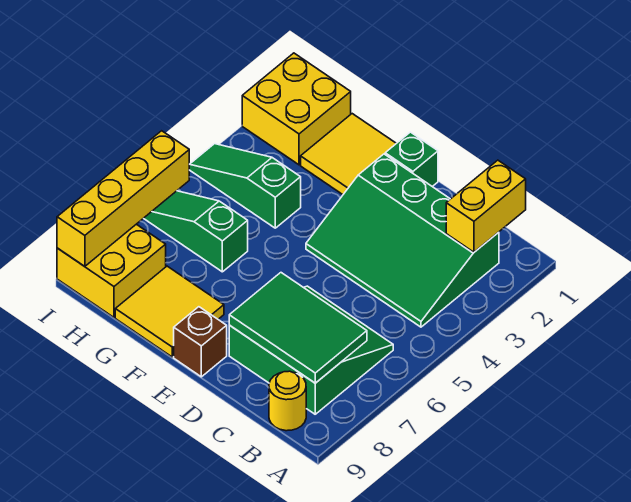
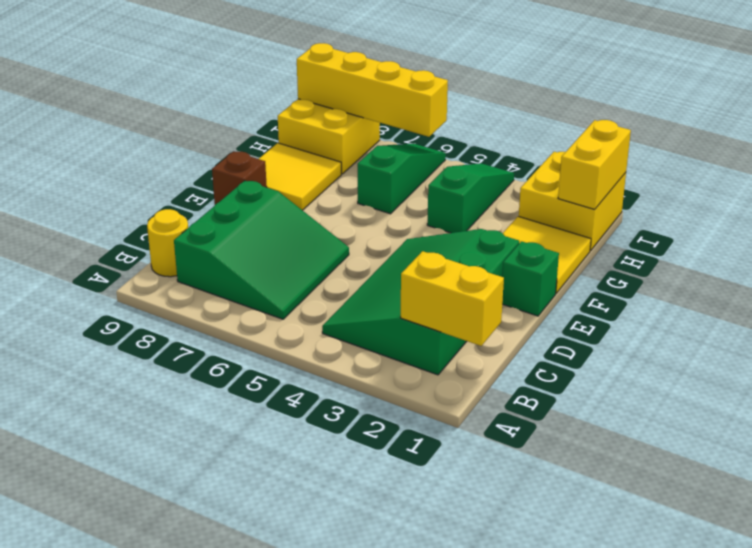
green 2x3 tile [229,273,367,383] -> none
none -> yellow 1x2 brick [558,120,631,209]

